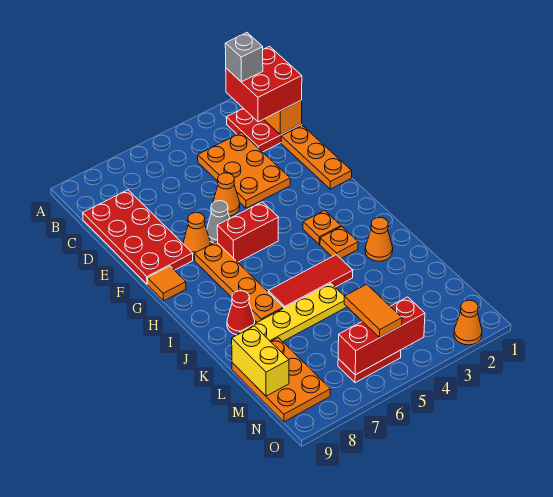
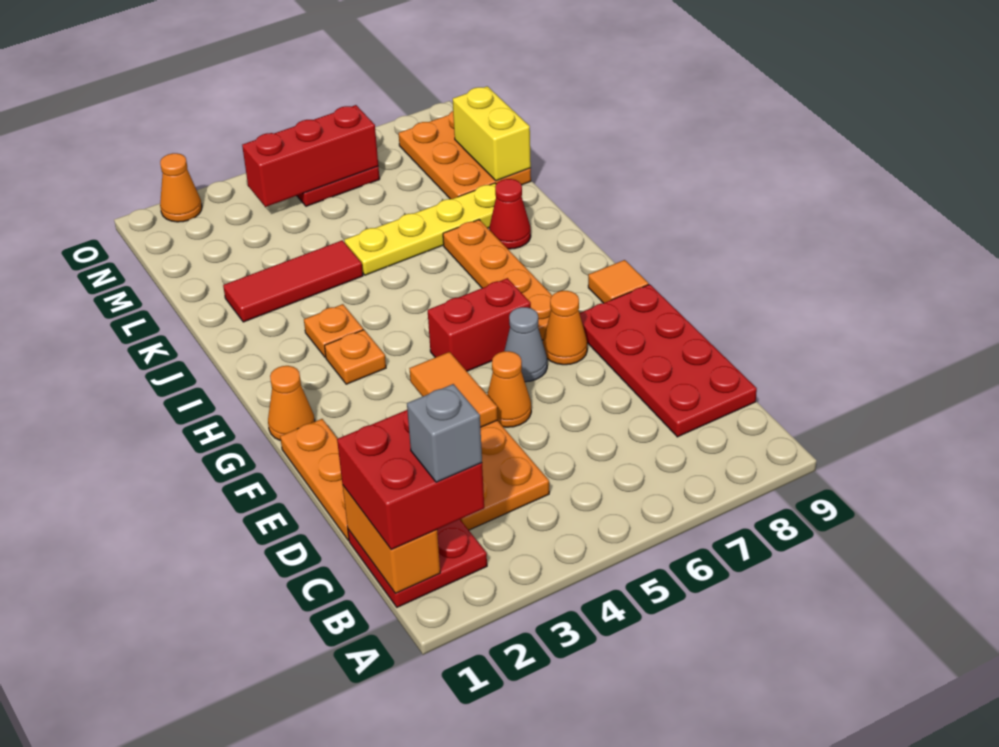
orange 1x1 cone [365,217,393,261] -> orange 1x1 cone moved to [268,366,315,441]
red 1x3 tile [268,255,353,308] -> red 1x3 tile moved to [223,240,363,322]
orange 1x2 tile [344,284,402,337] -> orange 1x2 tile moved to [409,352,498,428]

